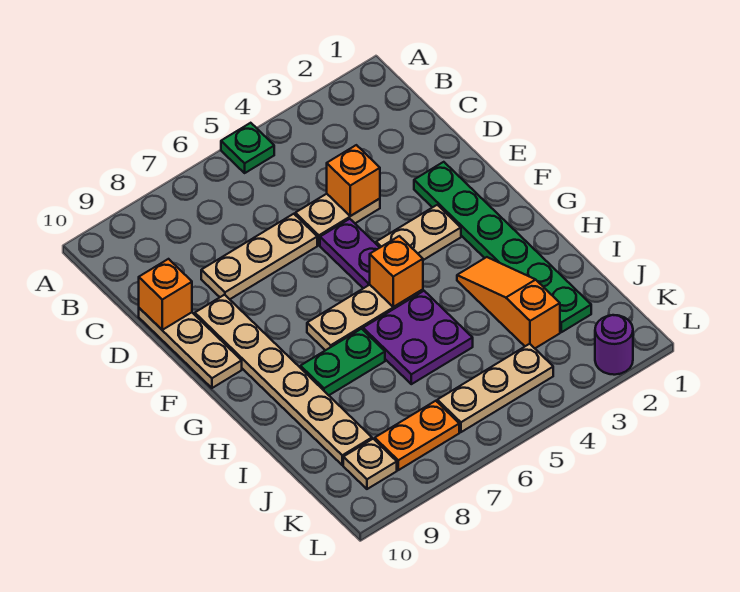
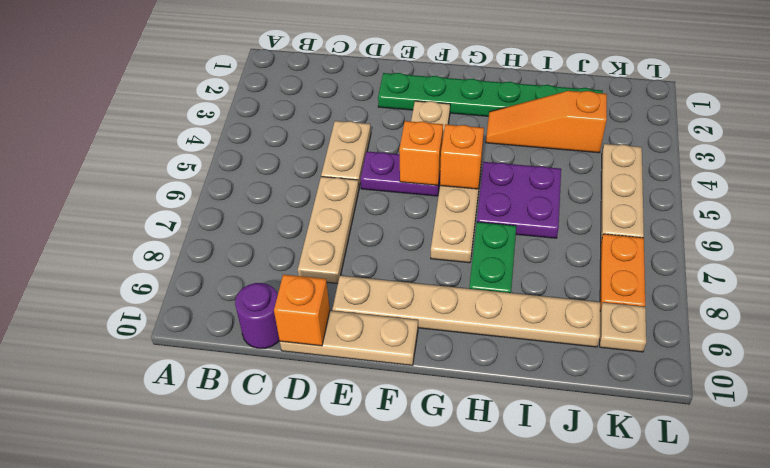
green 1x1 plate [221,123,274,173] -> none
orange 1x1 brick [327,145,380,216] -> orange 1x1 brick moved to [399,121,443,185]
purple 1x1 round brick [595,315,633,375] -> purple 1x1 round brick moved to [235,283,280,348]

